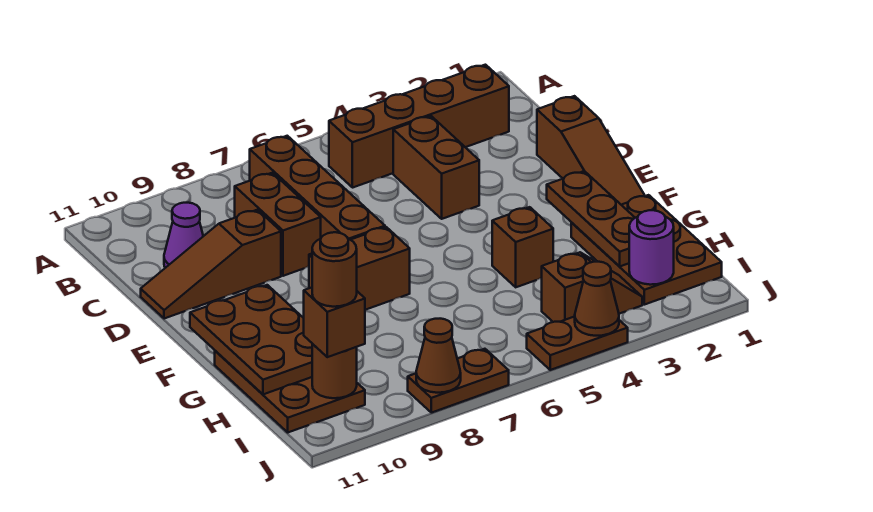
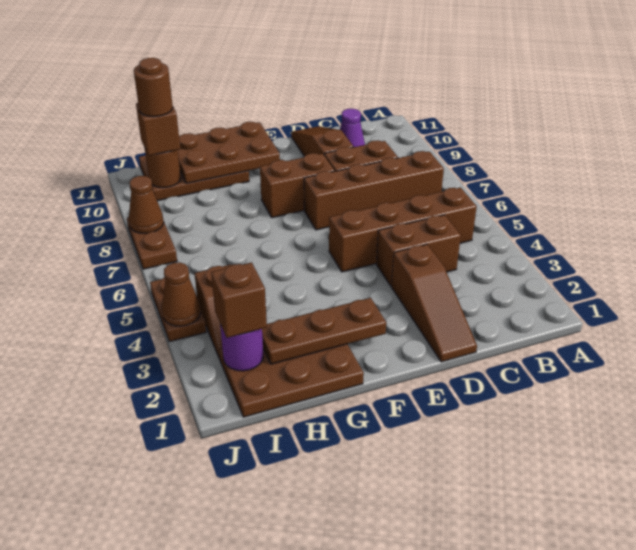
brown 1x4 brick [329,65,509,188] -> brown 1x4 brick turned to [329,188,477,272]
brown 1x3 slope [537,96,645,205] -> brown 1x3 slope turned to [391,244,477,362]
brown 1x2 brick [309,227,410,310] -> brown 1x2 brick turned to [260,153,335,218]
brown 1x1 brick [492,207,553,287] -> brown 1x1 brick moved to [211,262,267,338]

